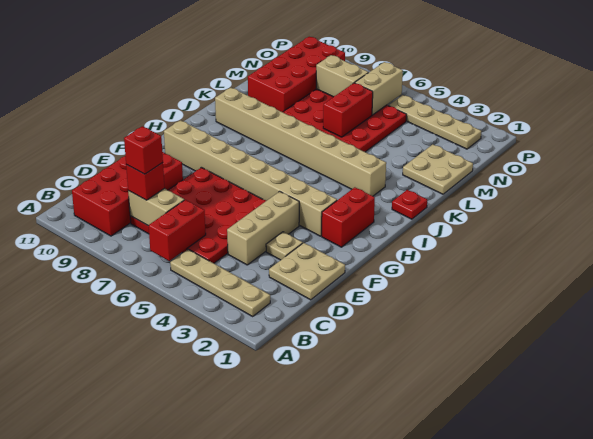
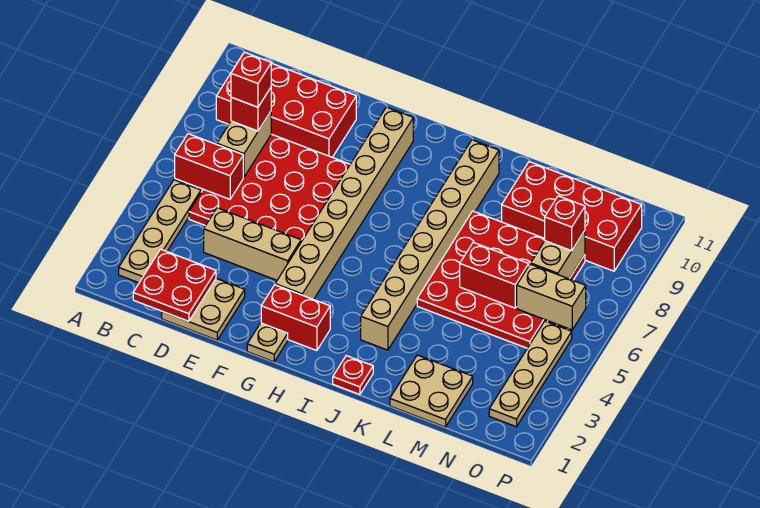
none -> red 2x2 plate [133,249,216,321]
tan 1x1 plate [266,232,303,260] -> tan 1x1 plate moved to [247,323,288,362]
none -> red 1x1 brick [545,196,585,251]

